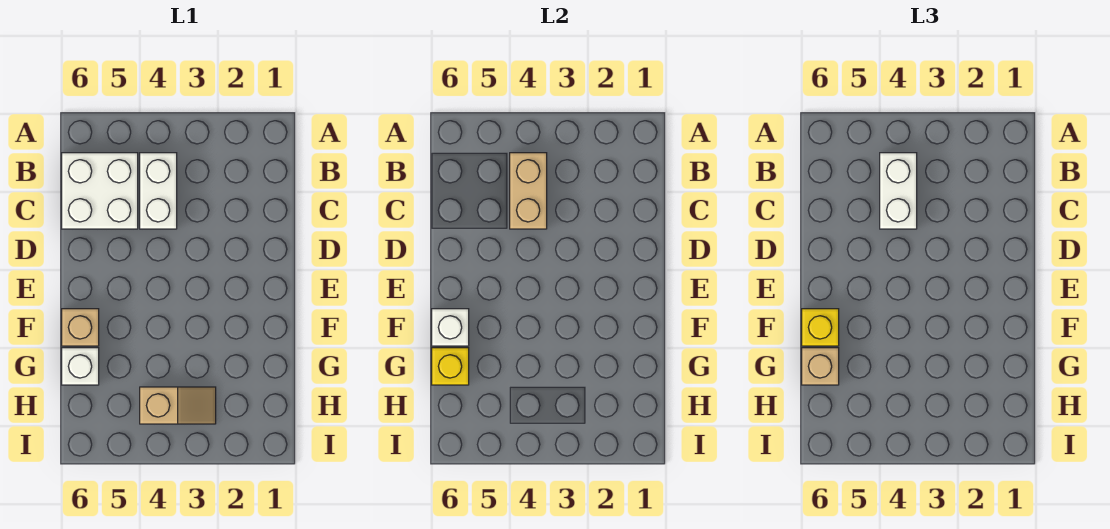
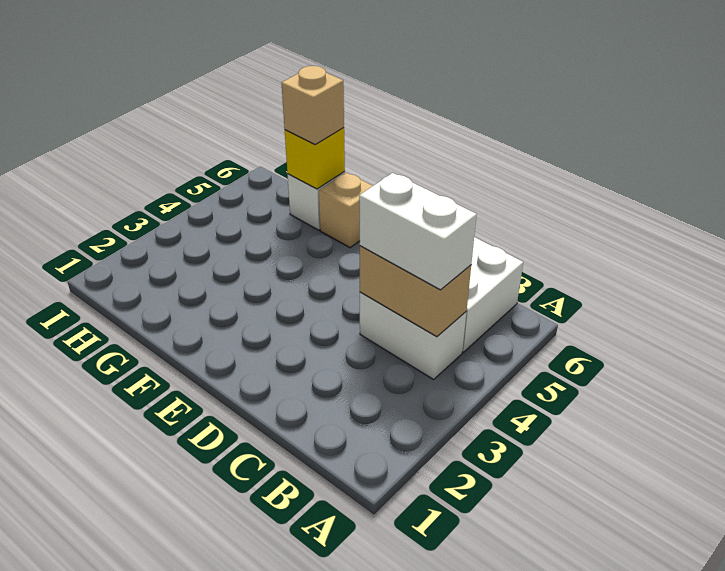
white 1x1 brick [432,309,469,346] -> none
yellow 1x1 brick [802,309,839,346] -> none
tan 1x2 slope [140,387,216,424] -> none

